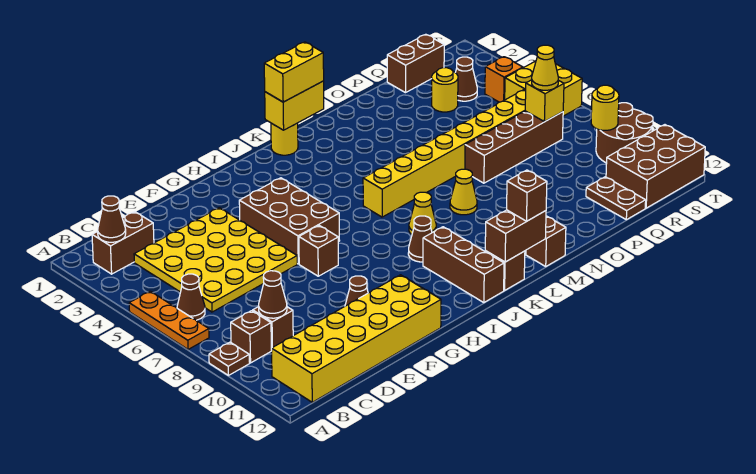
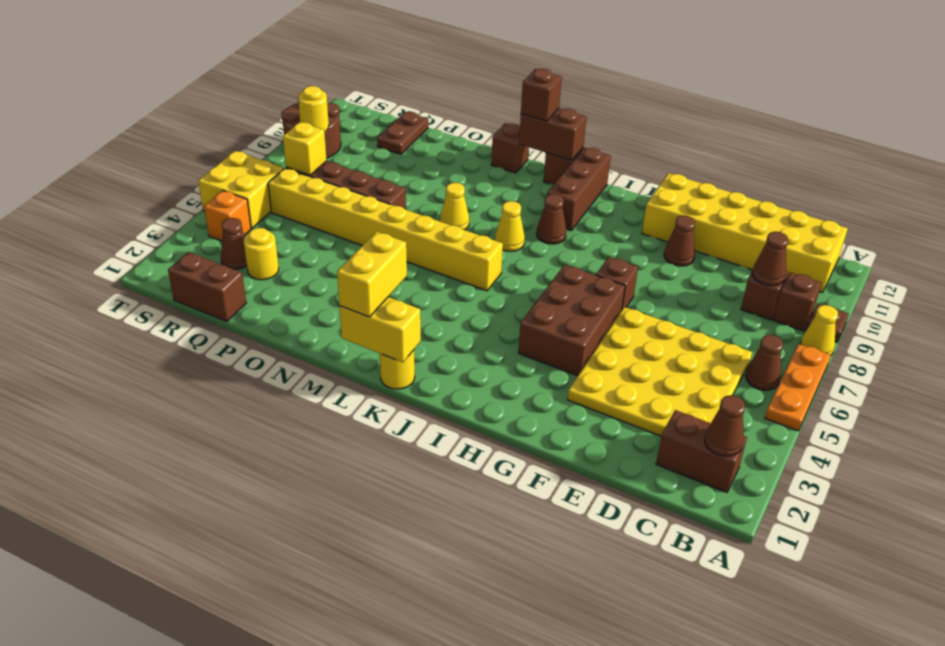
yellow 1x2 brick [264,42,324,102] -> yellow 1x2 brick turned to [337,231,407,317]
yellow 1x1 cone [532,45,558,90] -> yellow 1x1 cone moved to [800,305,838,355]
brown 2x3 brick [606,125,705,208] -> none

